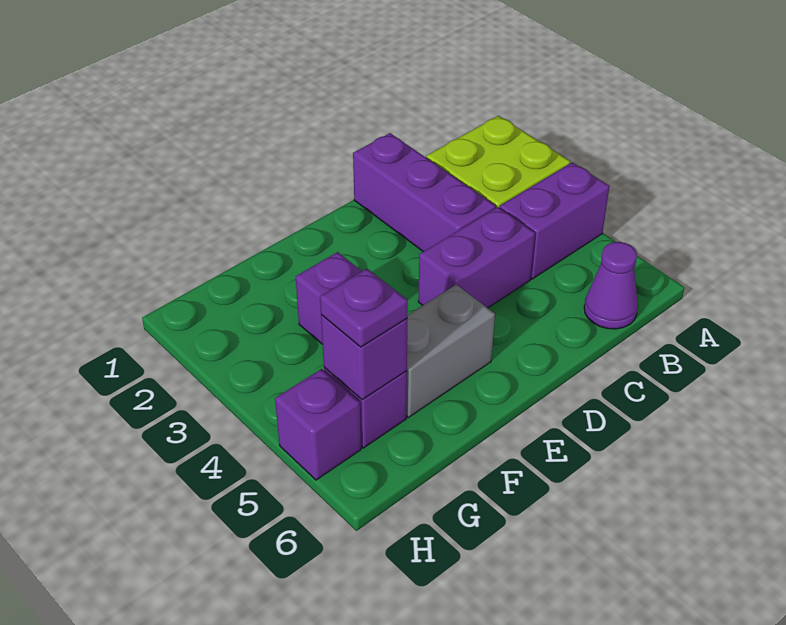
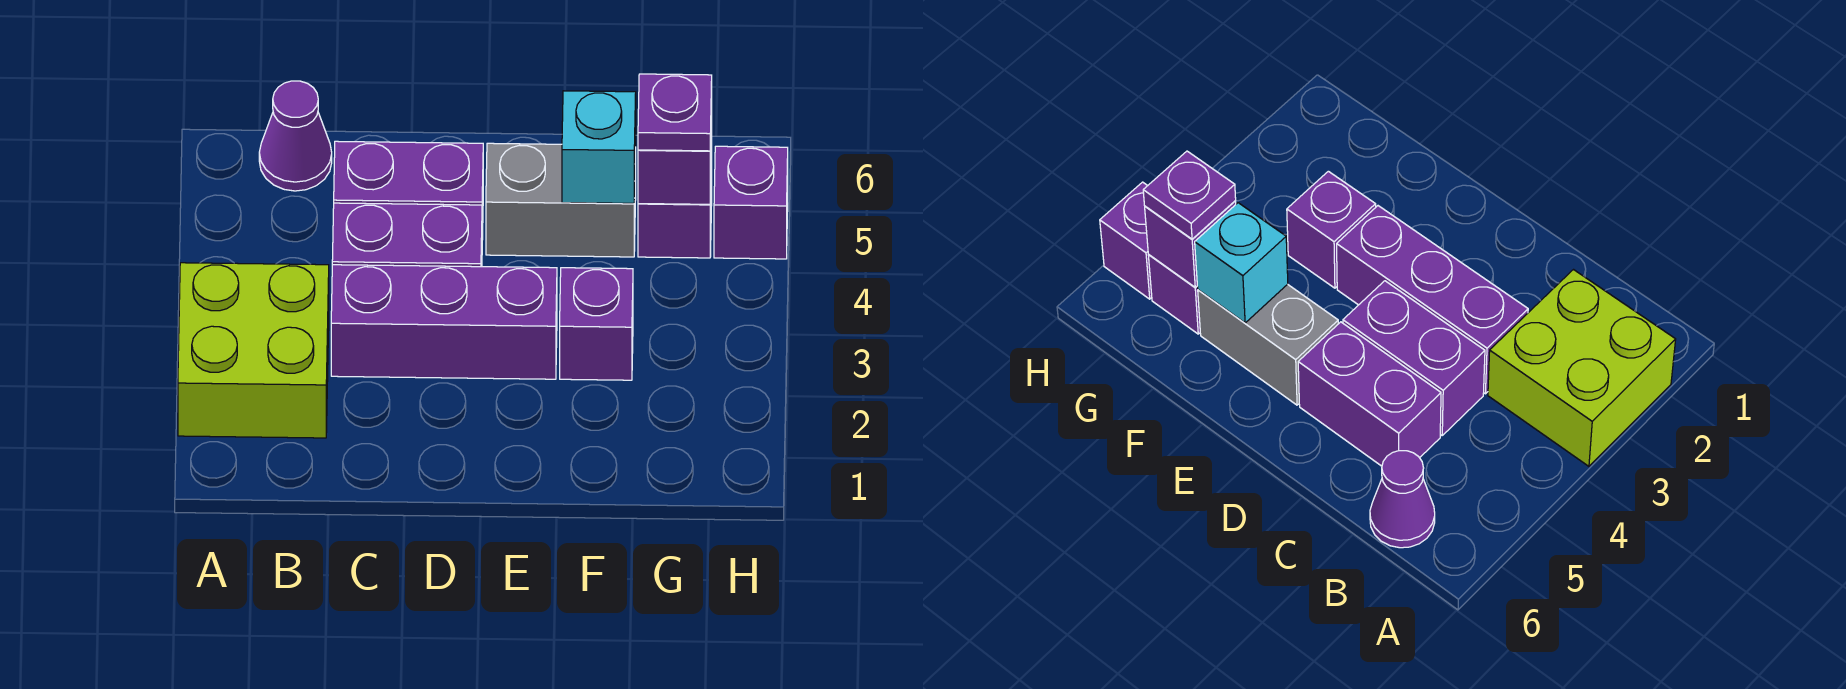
purple 1x2 brick [500,162,609,279] -> purple 1x2 brick moved to [334,141,483,240]
purple 1x3 brick [353,133,496,252] -> purple 1x3 brick turned to [331,265,557,379]
none -> cyan 1x1 brick [562,91,636,203]

